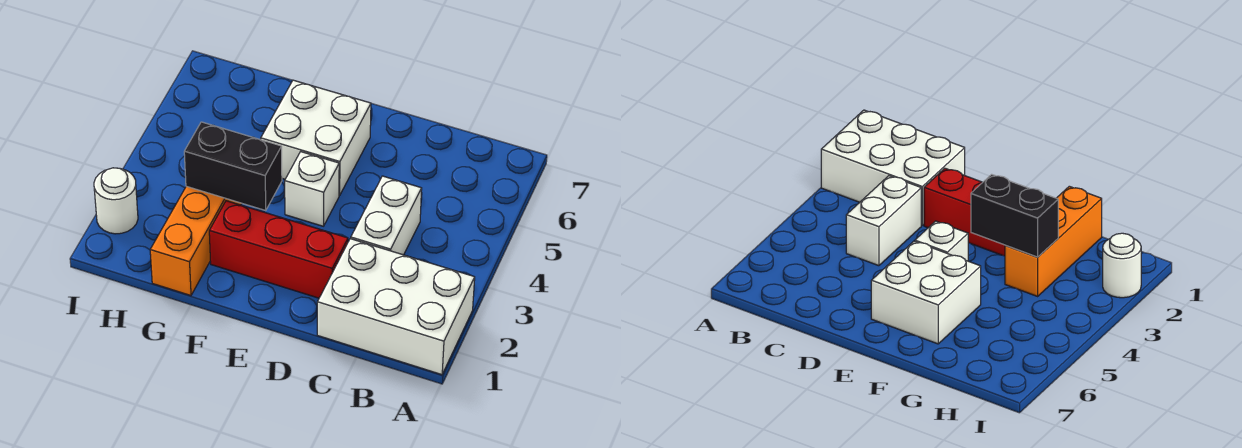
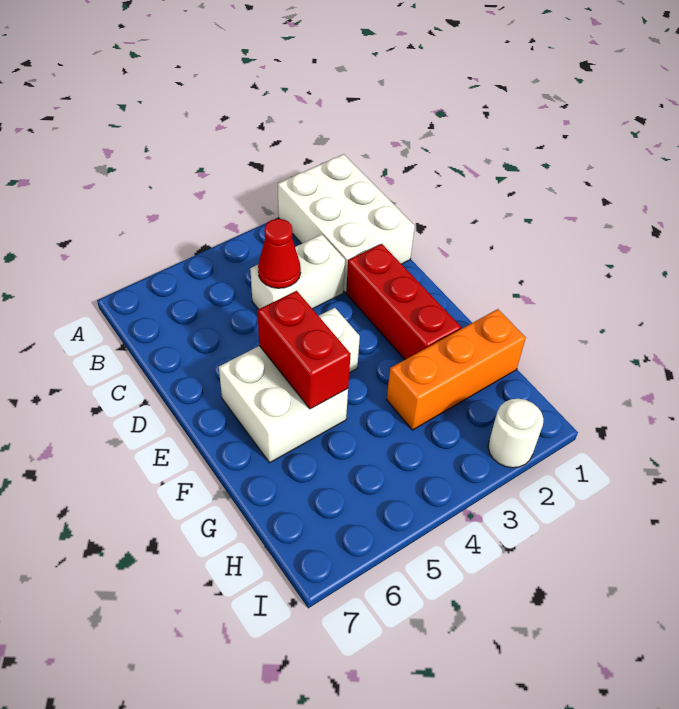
none -> red 1x1 cone [258,219,301,288]
none -> red 1x2 brick [257,291,351,409]
black 1x2 brick [184,122,282,210] -> none

